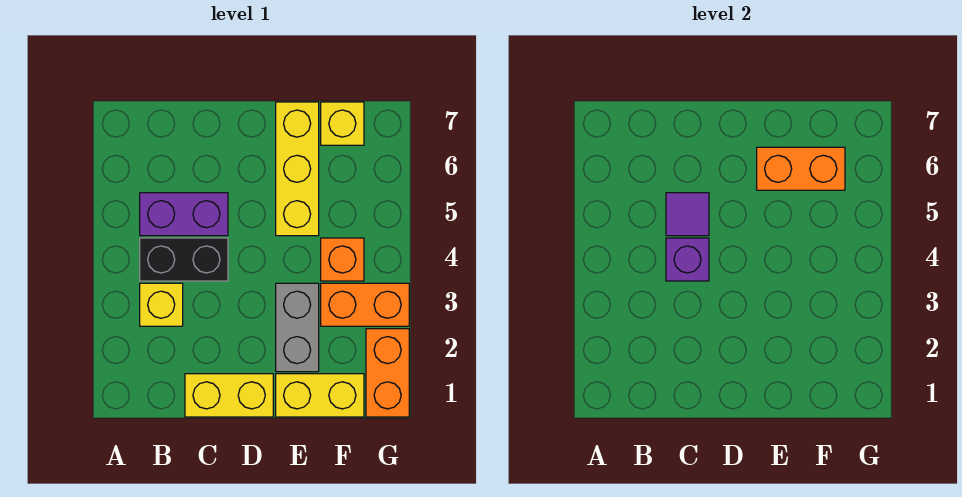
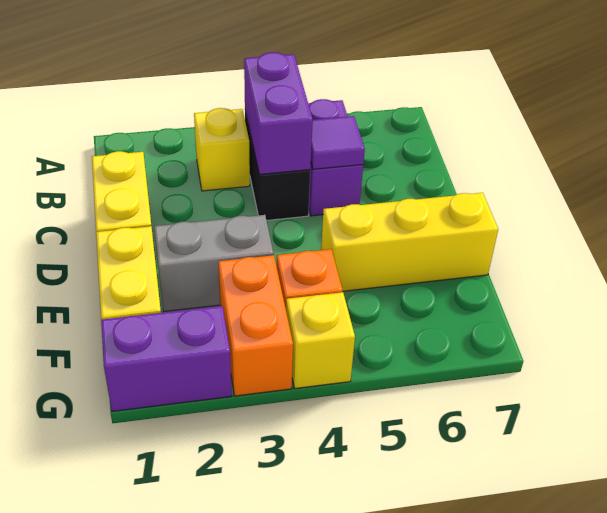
purple 1x1 brick [666,238,709,281] -> purple 1x2 brick [244,52,313,175]
orange 1x2 brick [757,147,845,190] -> none
yellow 1x1 brick [321,102,364,145] -> yellow 1x1 brick moved to [286,292,355,388]
orange 1x2 brick [366,329,409,417] -> purple 1x2 brick [101,306,232,411]

